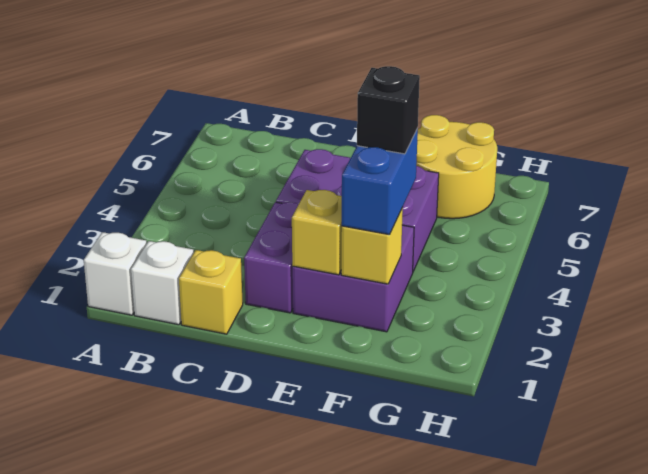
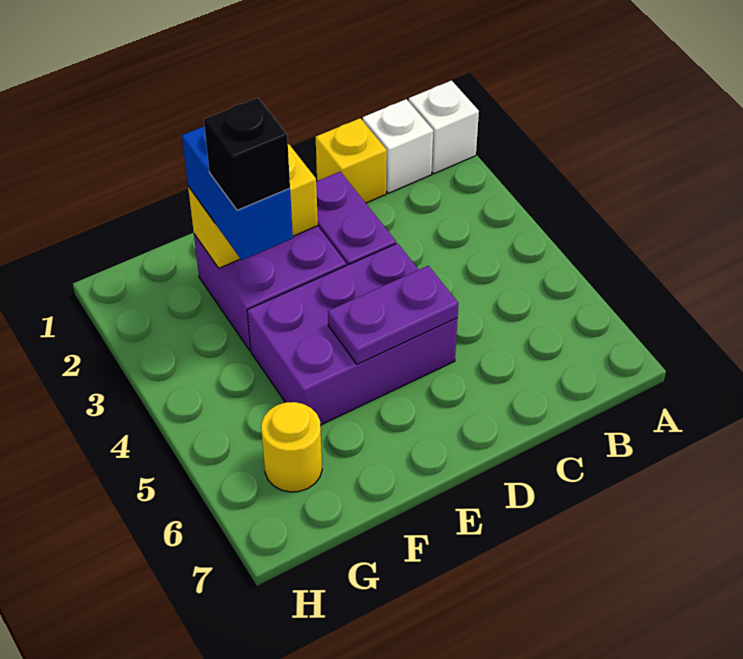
none -> purple 1x2 plate [328,266,459,365]
yellow 2x2 round brick [416,115,497,219] -> yellow 1x1 round brick [261,402,322,492]

